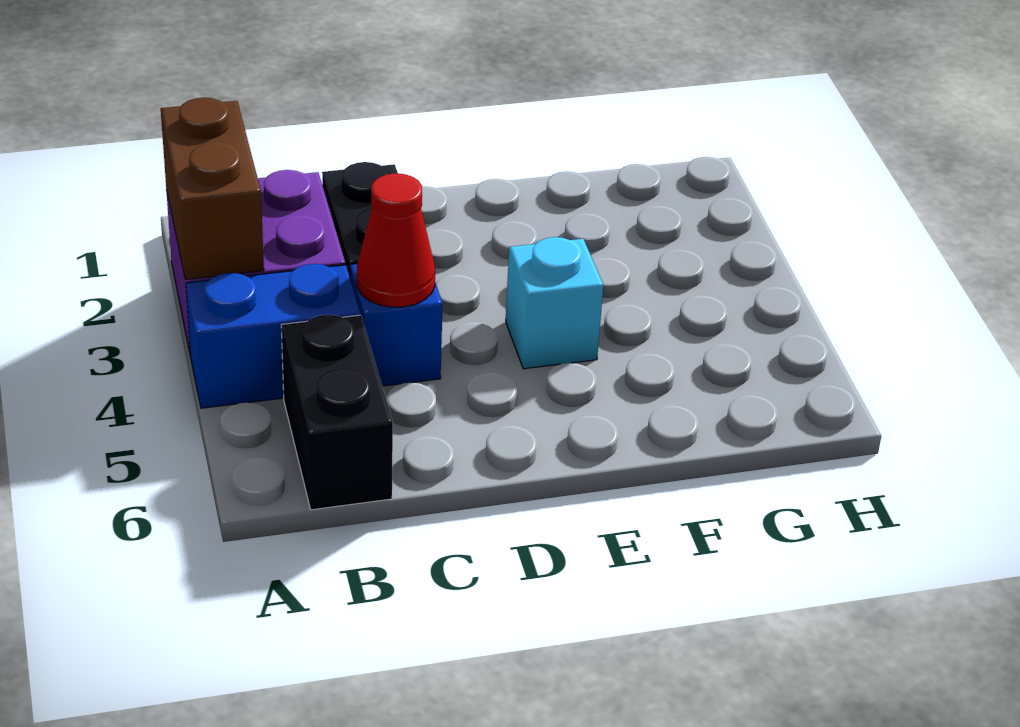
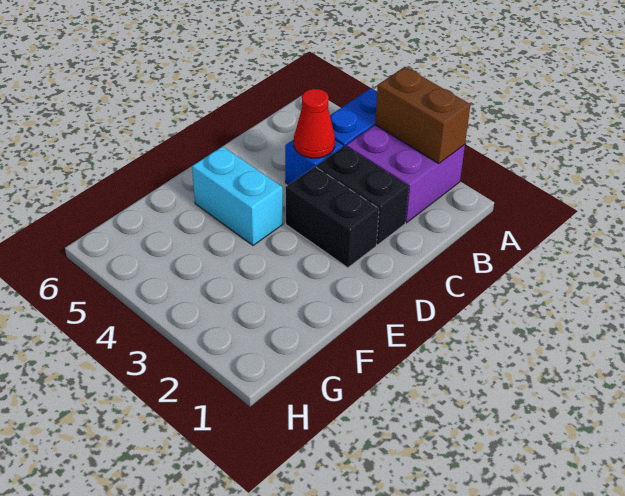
black 1x2 brick [281,315,393,510] -> black 1x2 brick moved to [286,167,379,268]
cyan 1x1 brick [506,237,603,369] -> cyan 1x2 brick [192,146,283,245]

